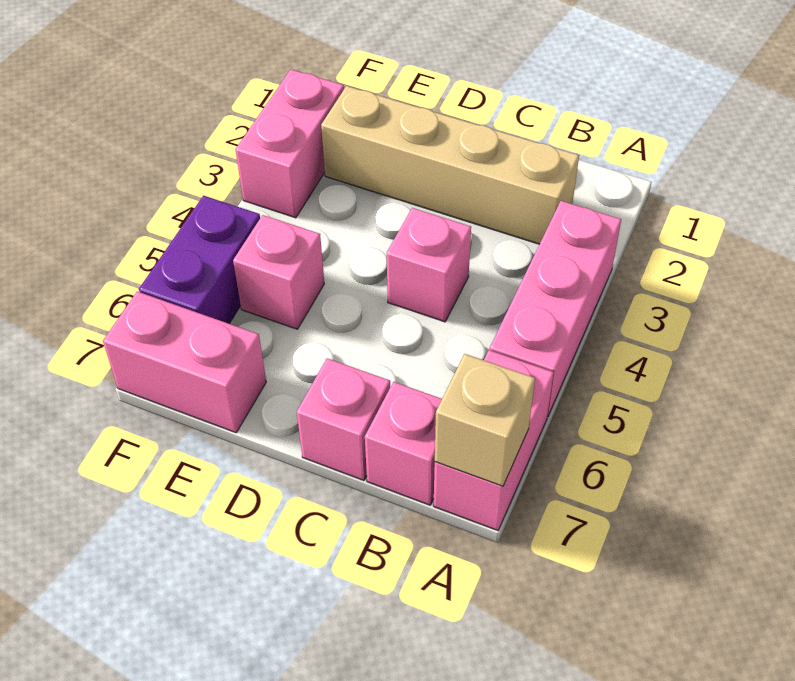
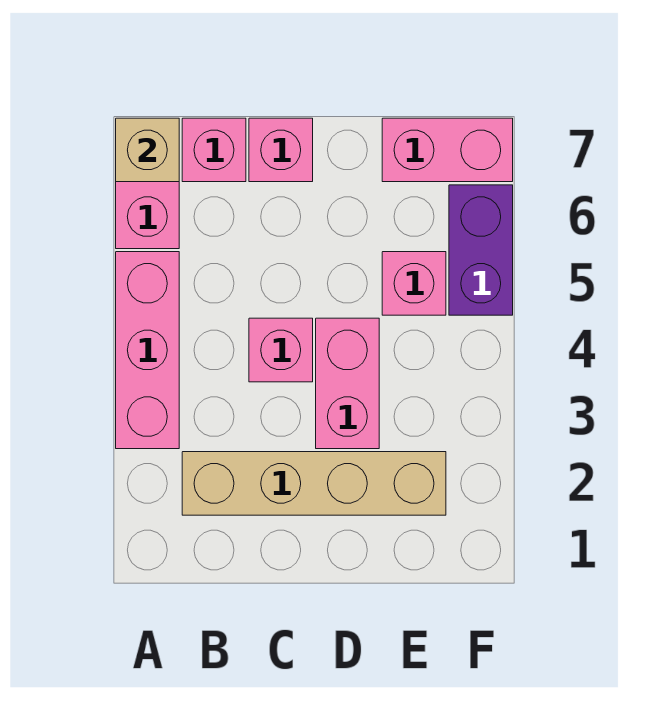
pink 1x2 brick [236,69,344,218] -> pink 1x2 brick moved to [316,318,379,449]

